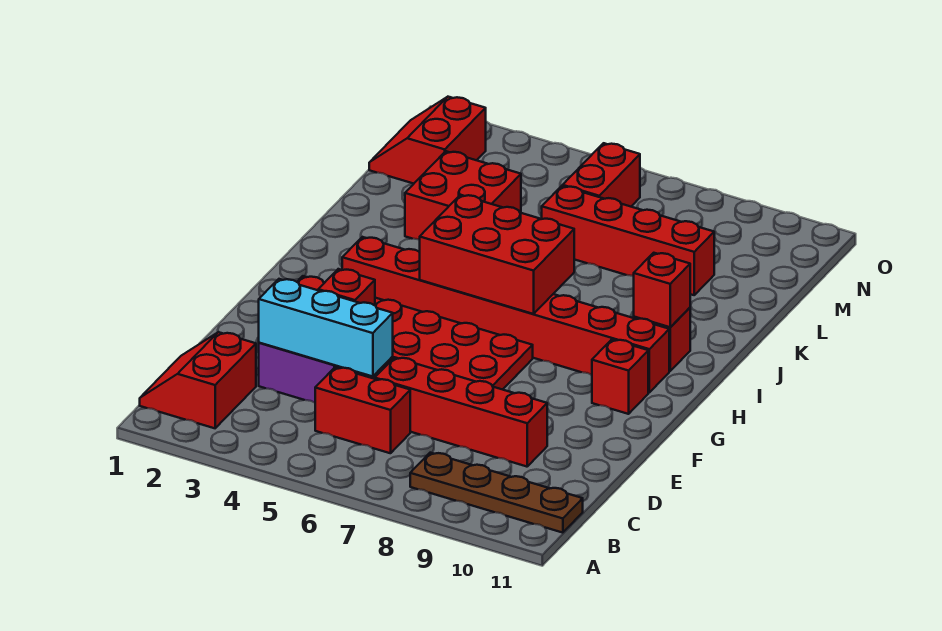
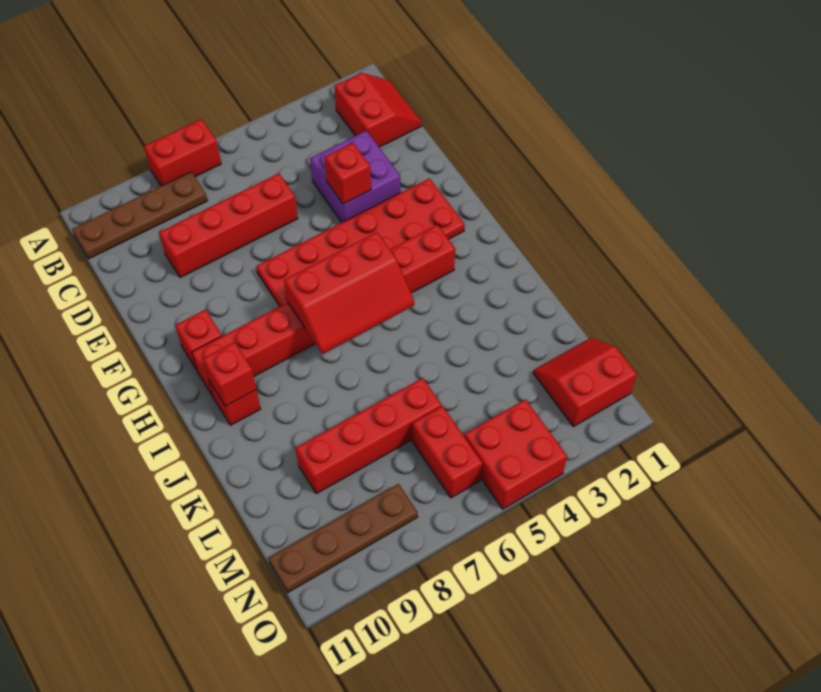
red 1x2 brick [315,367,410,453] -> red 1x2 brick moved to [144,119,221,186]
cyan 1x3 brick [259,279,393,377] -> none
red 2x3 brick [420,195,574,314] -> red 2x3 slope [284,232,414,354]
red 2x2 brick [405,151,521,240] -> red 2x2 brick moved to [464,399,567,509]
red 2x2 slope [369,97,486,184] -> red 2x2 slope turned to [533,338,637,427]
none -> brown 1x4 plate [268,484,418,593]

